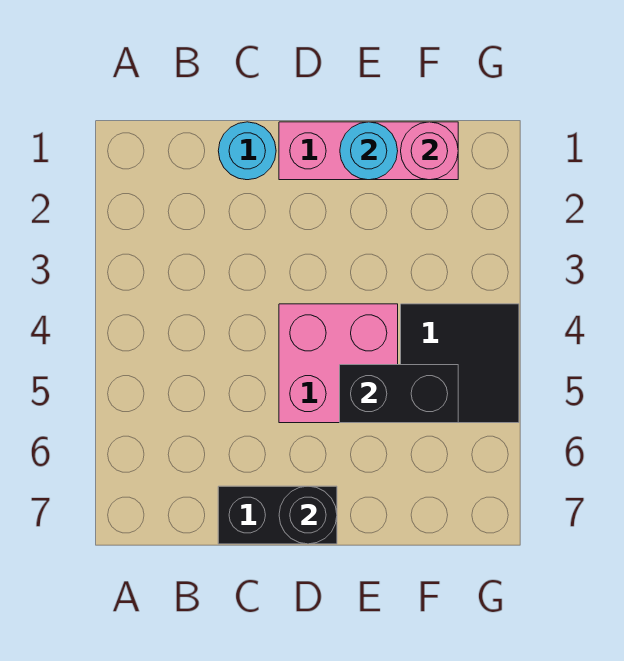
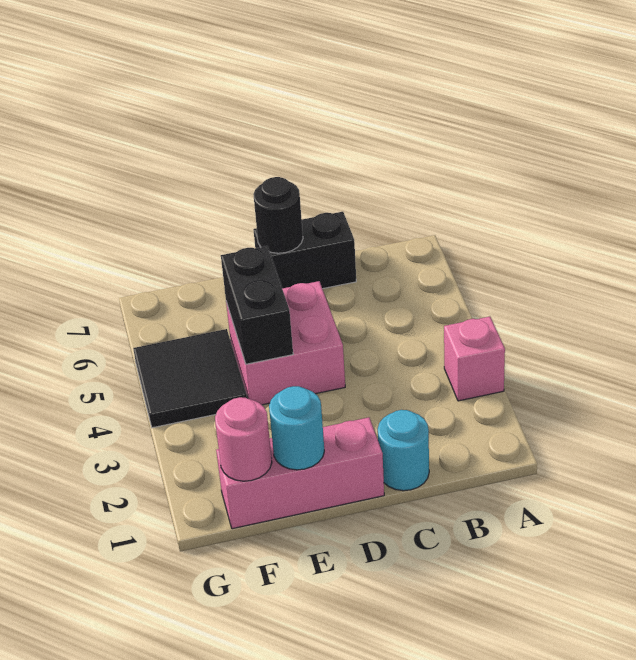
none -> pink 1x1 brick [444,317,505,401]
black 1x2 brick [340,365,458,423] -> black 1x2 brick turned to [221,246,293,364]

